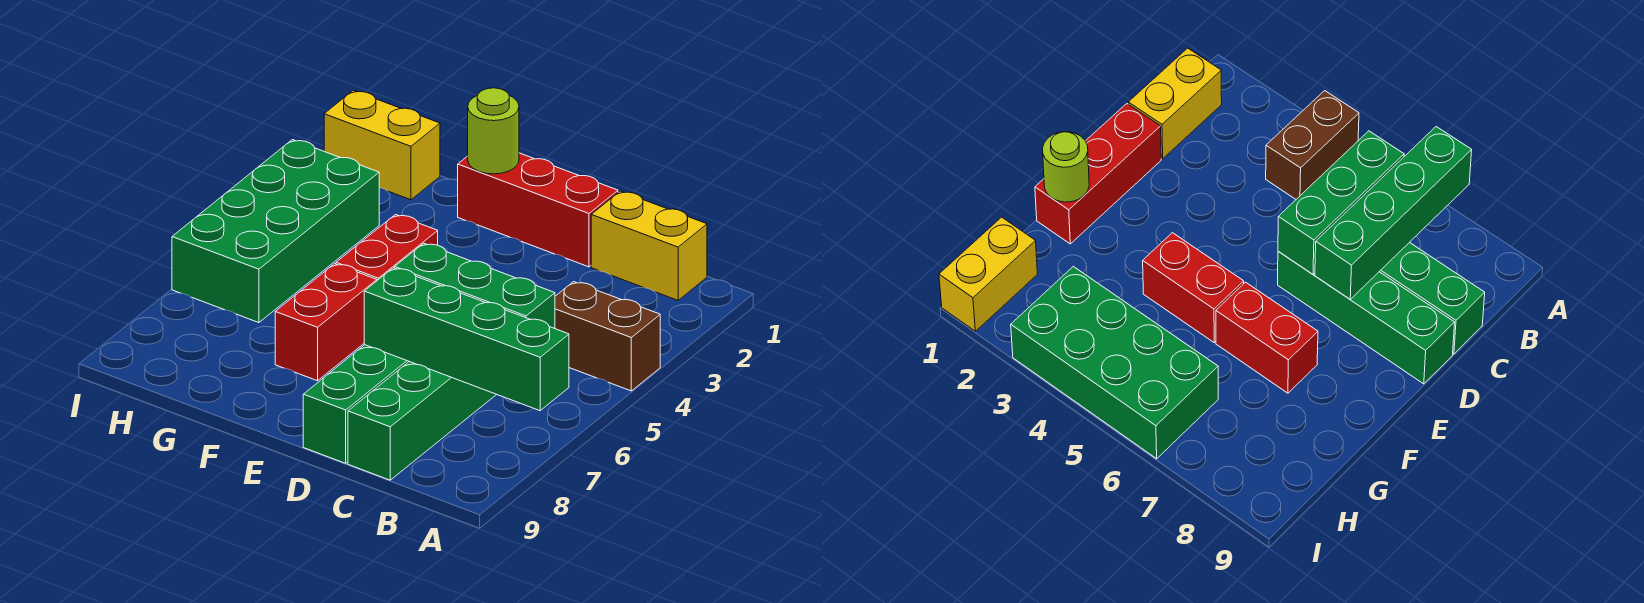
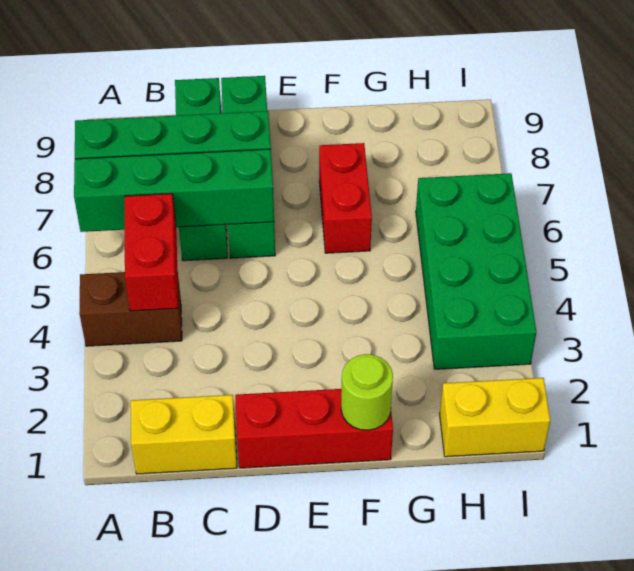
green 1x3 brick [395,243,555,329] -> green 1x4 brick [74,149,274,232]
red 1x2 brick [336,215,438,280] -> red 1x2 brick moved to [125,194,178,311]

